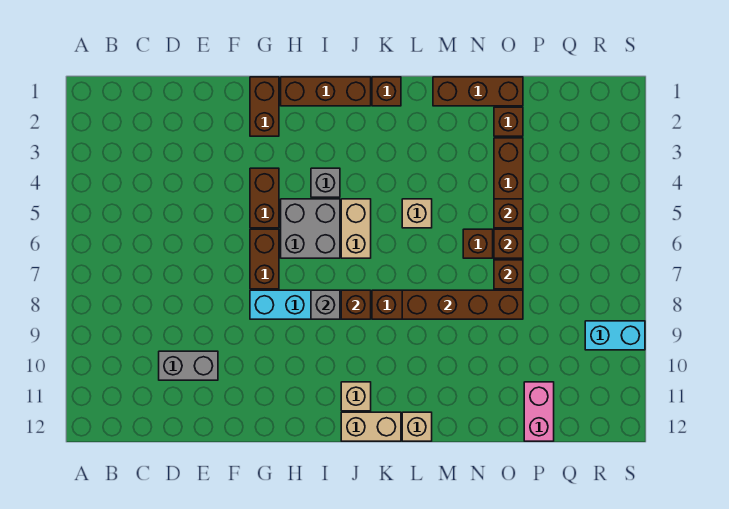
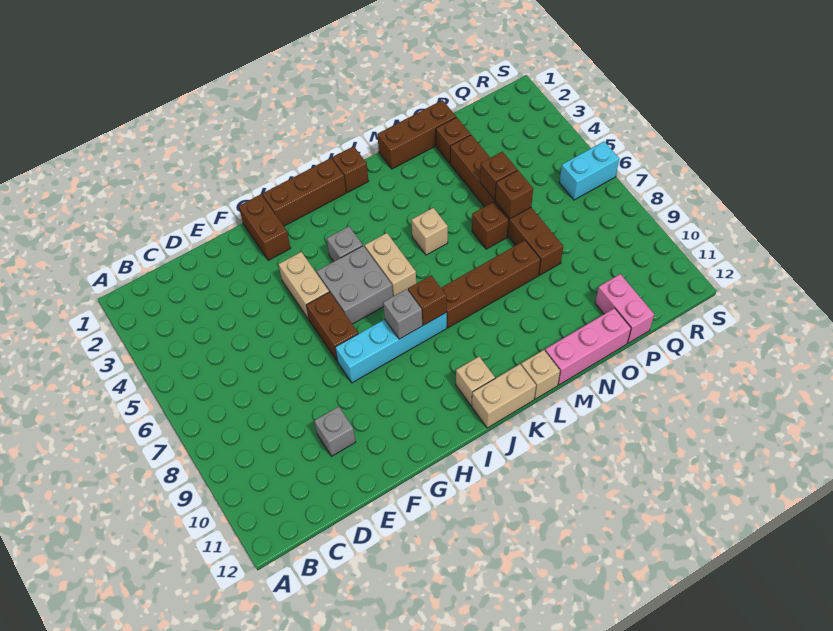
grey 1x2 brick [159,351,218,380] -> grey 1x1 brick [314,406,355,456]
brown 1x2 brick [250,168,279,228] -> tan 1x2 brick [278,252,329,319]
brown 1x4 brick [402,290,523,319] -> none
none -> pink 1x3 brick [545,308,631,385]
brown 1x1 brick [494,260,523,289] -> none
cyan 1x2 brick [585,321,645,350] -> cyan 1x2 brick moved to [559,142,619,200]

